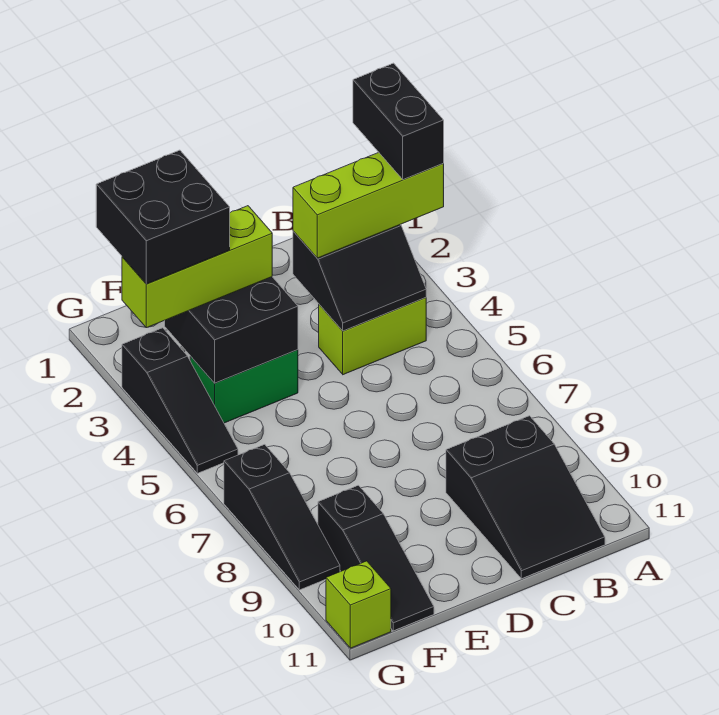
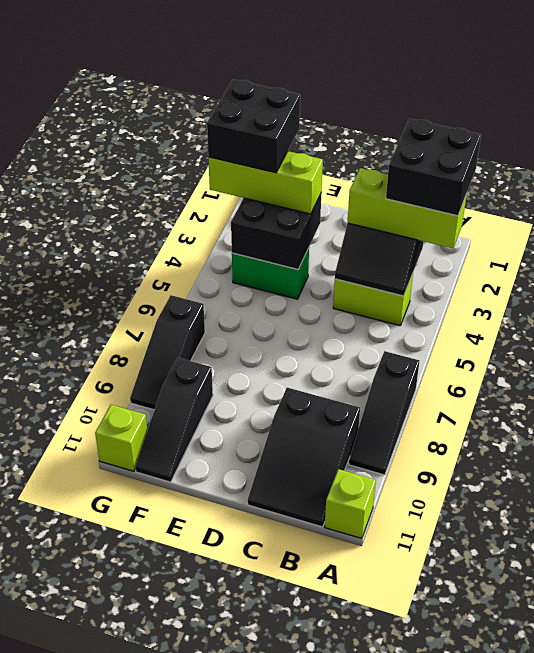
black 1x2 brick [353,63,444,180] -> black 2x2 brick [386,119,481,216]
none -> lime 1x1 brick [325,469,376,539]
black 1x3 slope [122,328,238,473] -> black 1x3 slope moved to [349,351,419,475]

